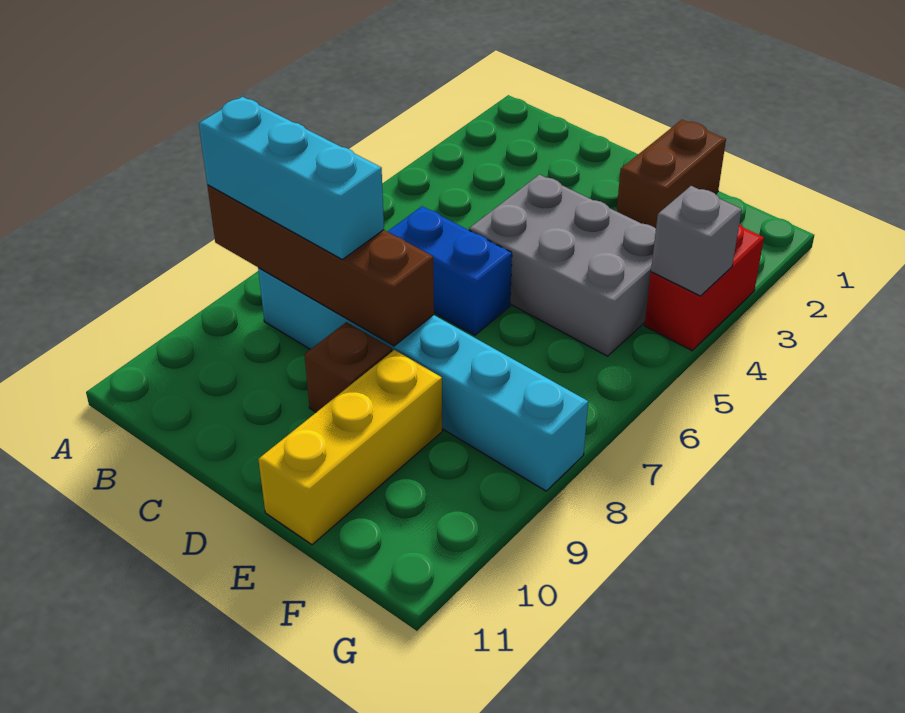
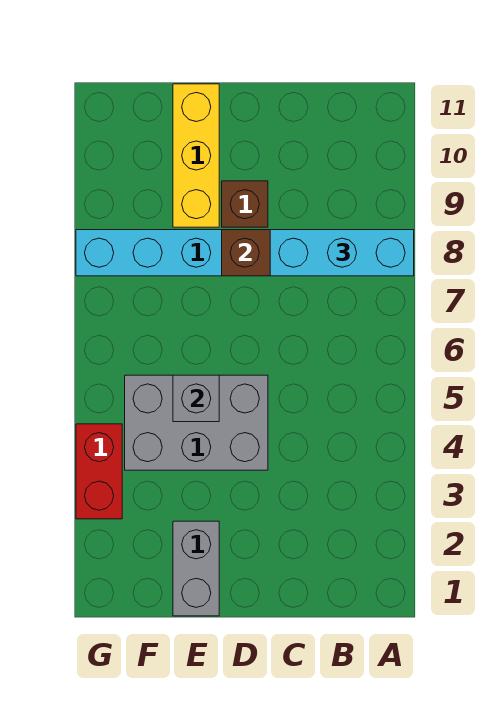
blue 1x2 brick [387,206,512,335] -> none
brown 1x2 brick [617,120,726,228] -> grey 1x2 brick [173,521,219,616]
grey 1x1 brick [651,186,742,296] -> grey 1x1 brick moved to [173,375,219,422]

